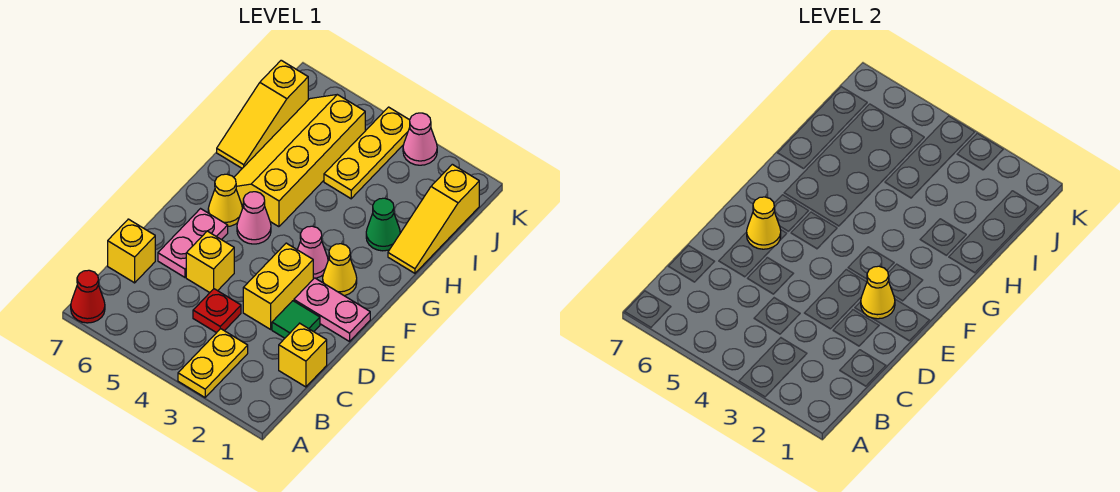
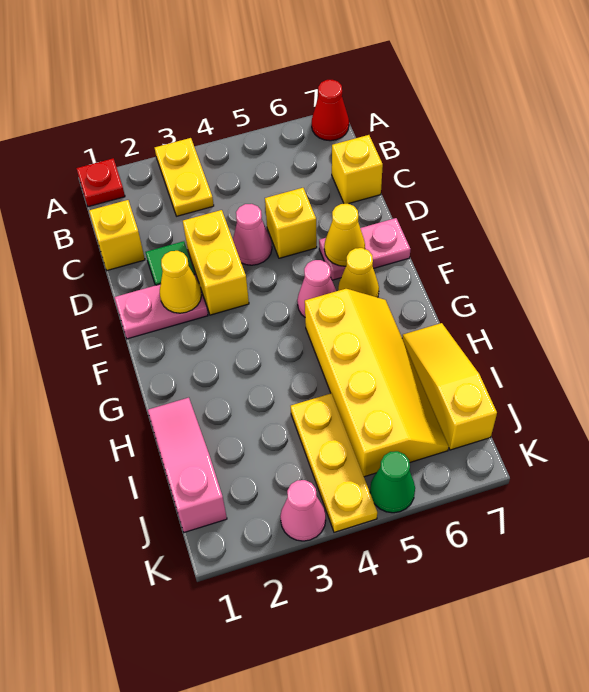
red 1x1 plate [193,289,241,333] -> red 1x1 plate moved to [76,158,125,207]
pink 1x2 plate [158,209,228,277] -> pink 1x2 plate turned to [319,218,410,280]
yellow 1x1 cone [323,244,357,296] -> none
pink 1x1 cone [297,226,328,279] -> pink 1x1 cone moved to [233,204,272,265]
yellow 1x3 slope [388,164,479,273] -> pink 1x3 slope [148,398,227,532]
green 1x1 cone [366,198,400,251] -> green 1x1 cone moved to [370,451,415,513]

